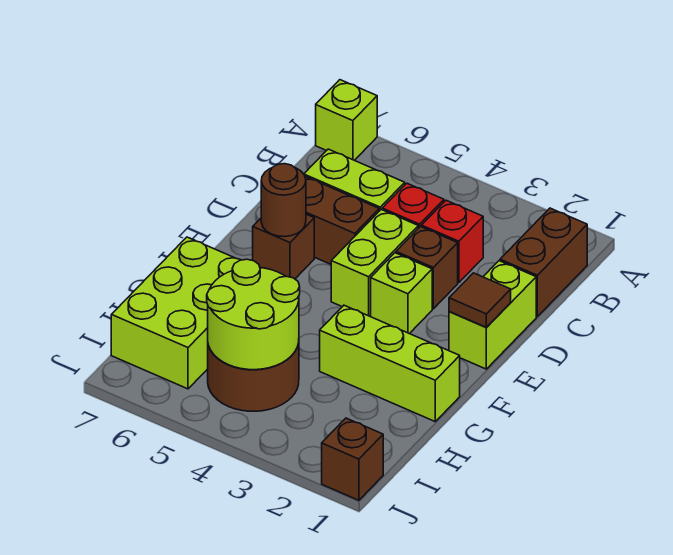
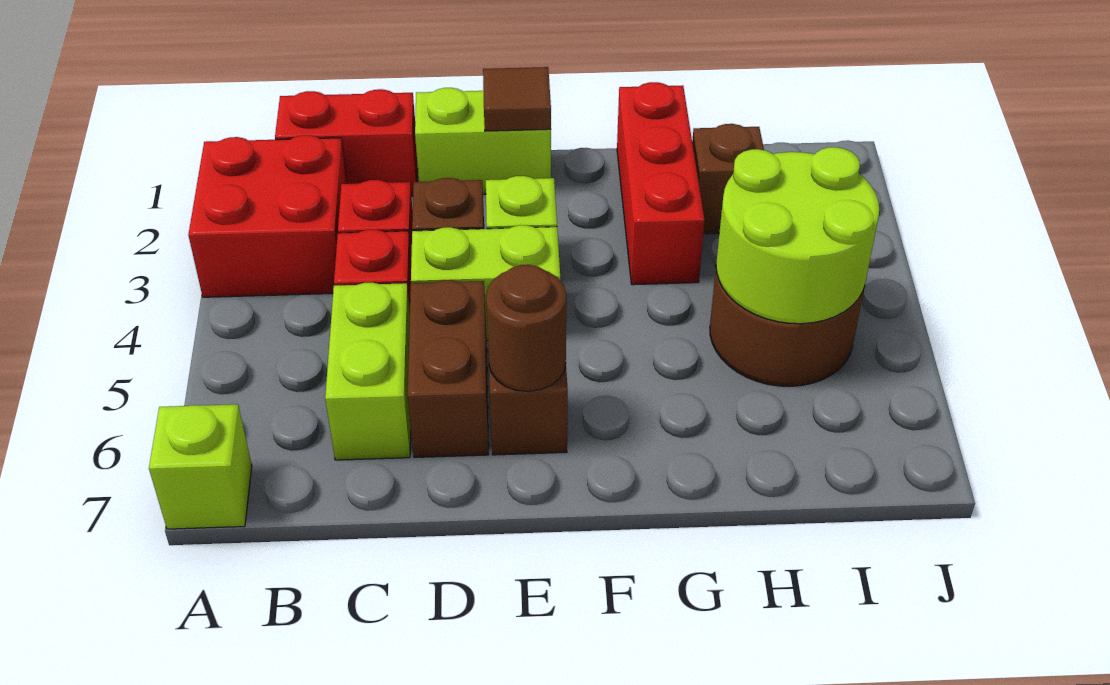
none -> red 2x2 brick [188,135,347,297]
brown 1x2 brick [500,208,587,316] -> red 1x2 brick [275,89,418,196]
lime 1x3 brick [320,305,460,421] -> red 1x3 brick [617,82,705,285]
lime 2x3 brick [111,237,240,389] -> none
brown 1x1 brick [322,418,383,500] -> brown 1x1 brick moved to [692,124,764,234]

